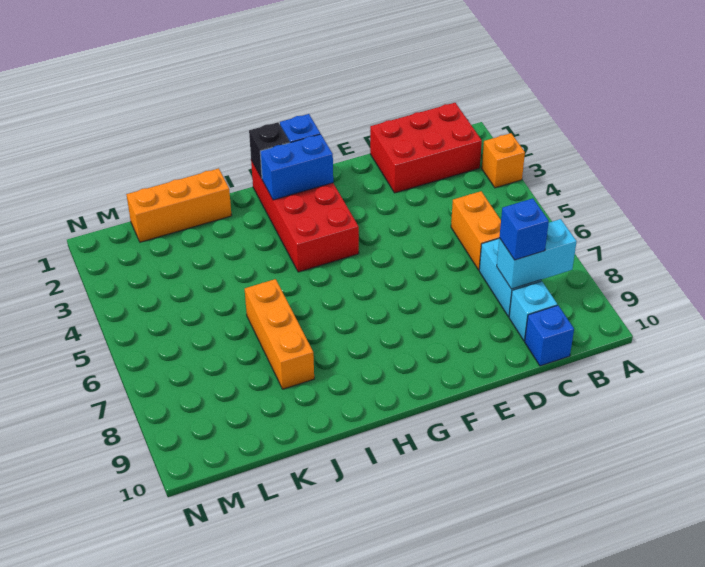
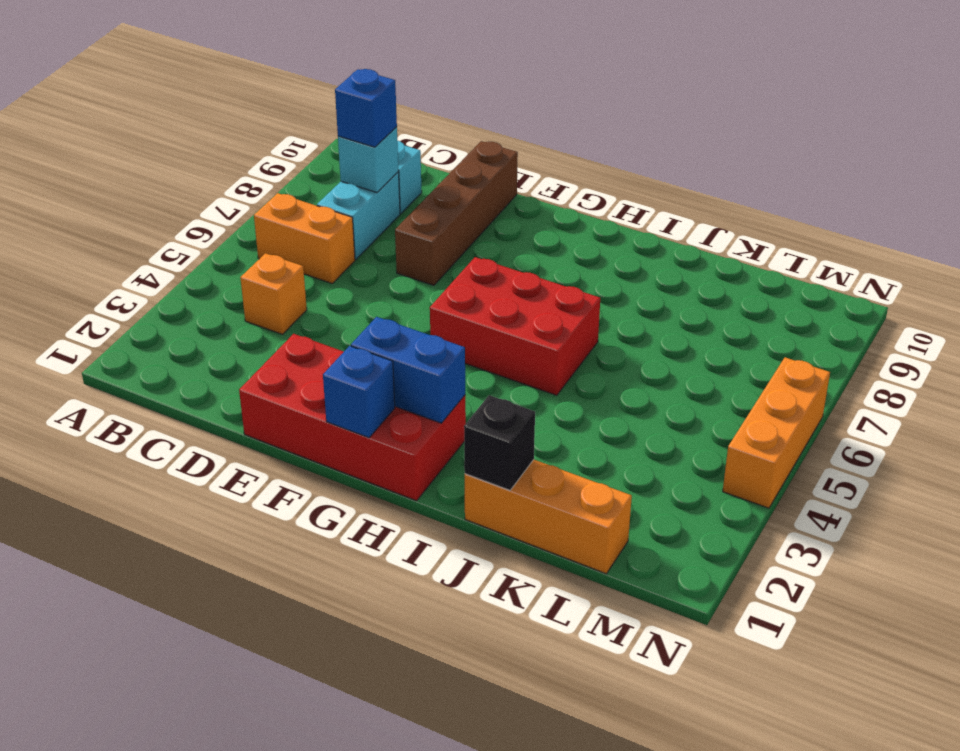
orange 1x1 brick [482,133,525,188] -> orange 1x1 brick moved to [240,253,307,334]
red 2x3 brick [370,103,482,193] -> red 2x3 brick moved to [430,257,600,395]
cyan 1x2 brick [497,219,577,289] -> cyan 1x1 brick [338,127,399,193]
orange 1x2 brick [451,191,501,270] -> orange 1x2 brick turned to [254,193,355,283]
blue 1x1 brick [525,305,574,366] -> none
none -> brown 1x4 brick [395,141,518,285]
red 2x4 brick [251,160,359,272] -> red 2x4 brick turned to [239,334,466,501]
black 1x1 brick [249,122,290,178] -> black 1x1 brick moved to [464,395,535,490]
orange 1x3 brick [245,279,314,389] -> orange 1x3 brick moved to [723,357,830,508]

